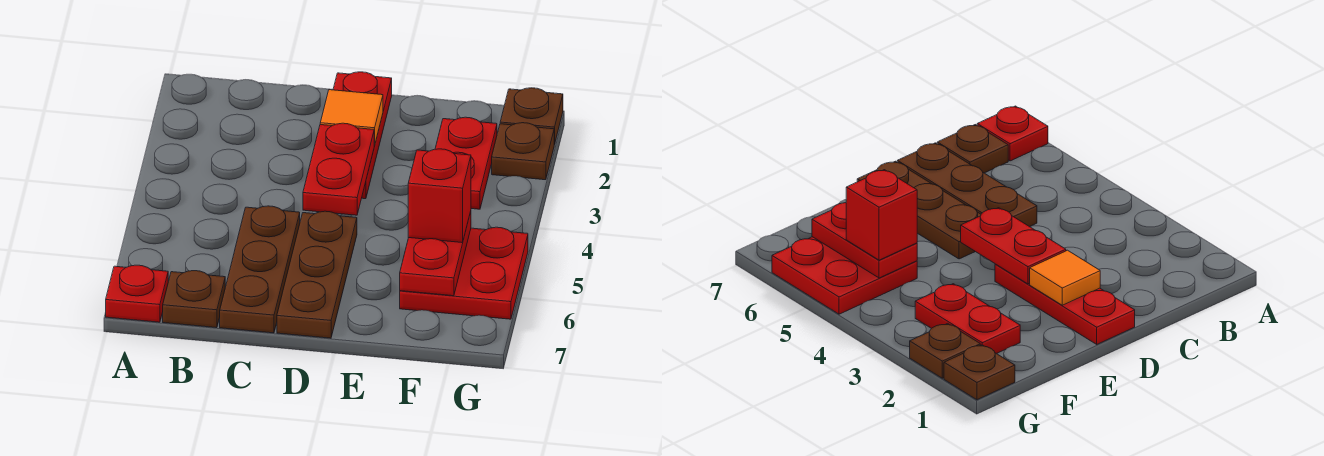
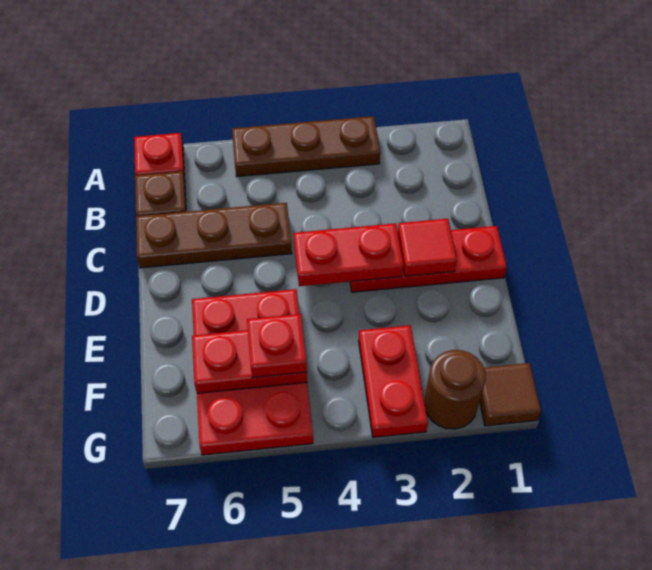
orange 1x1 tile [320,90,383,145] -> red 1x1 tile [398,219,457,276]
brown 1x3 plate [277,211,357,338] -> brown 1x3 plate moved to [232,116,380,177]
red 1x2 plate [435,117,497,209] -> red 1x2 plate turned to [359,325,428,437]
red 2x2 plate [400,227,528,319] -> red 2x3 plate [192,289,313,455]
red 1x1 brick [408,149,471,243] -> red 1x1 plate [247,314,307,378]
brown 1x1 plate [500,88,563,145] -> brown 1x1 tile [480,363,541,426]
brown 1x1 plate [492,123,554,180] -> brown 1x1 round brick [425,350,486,429]

